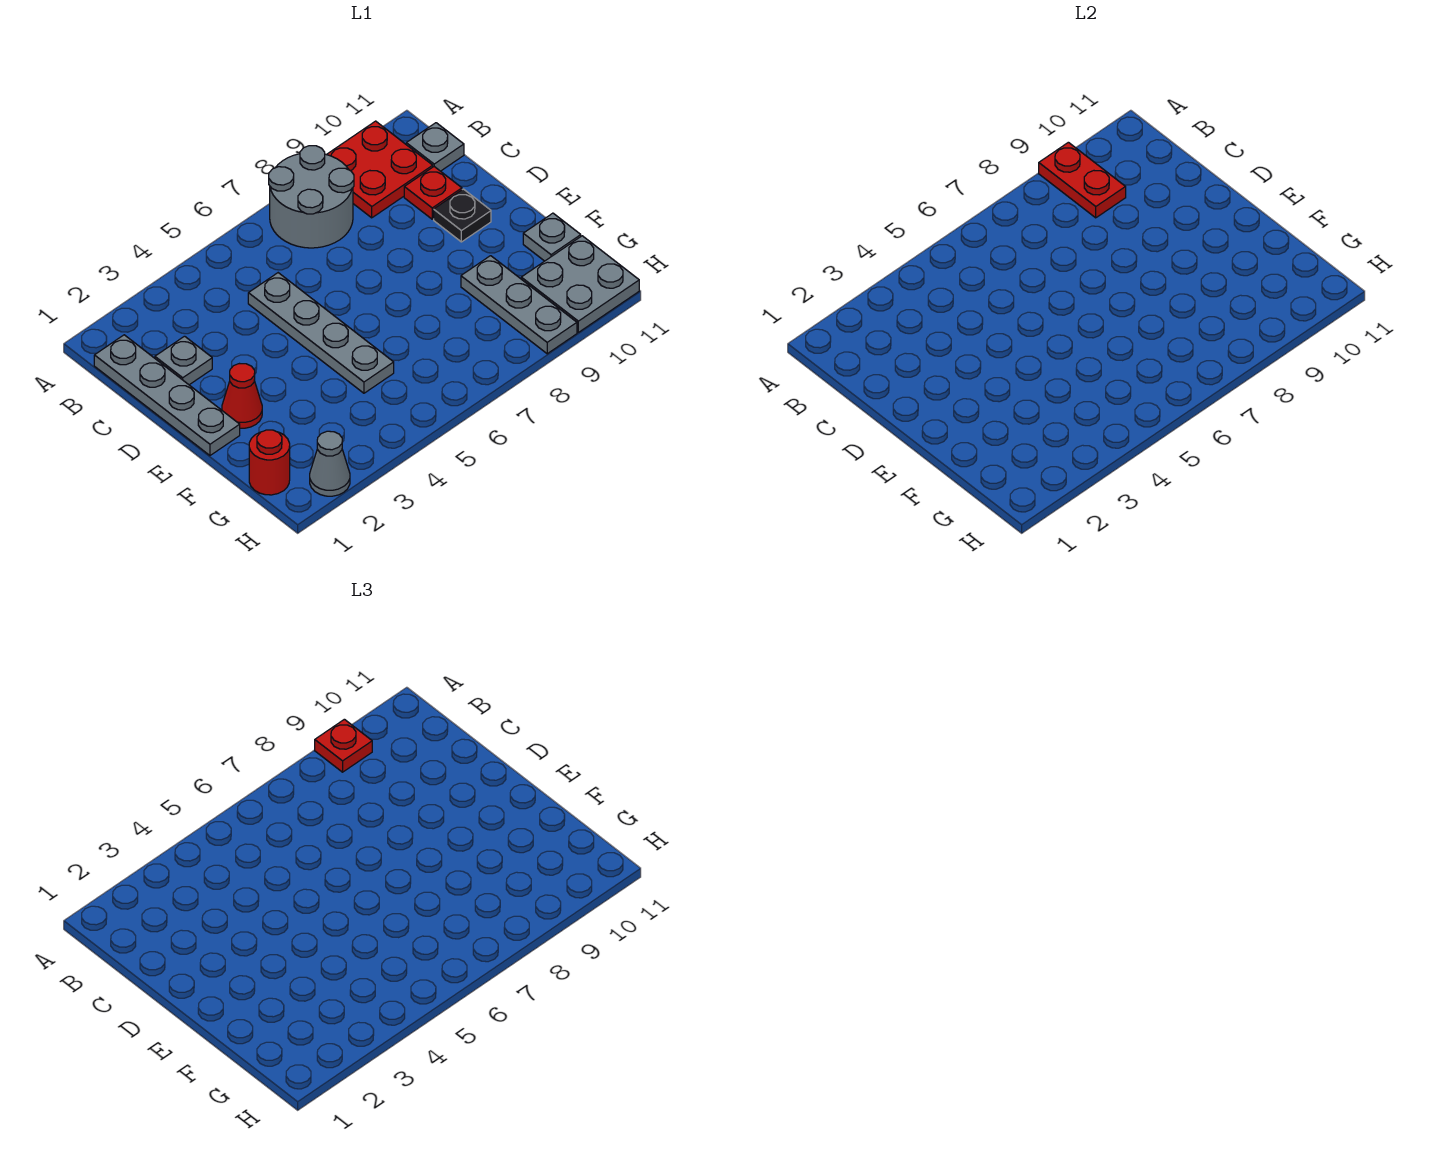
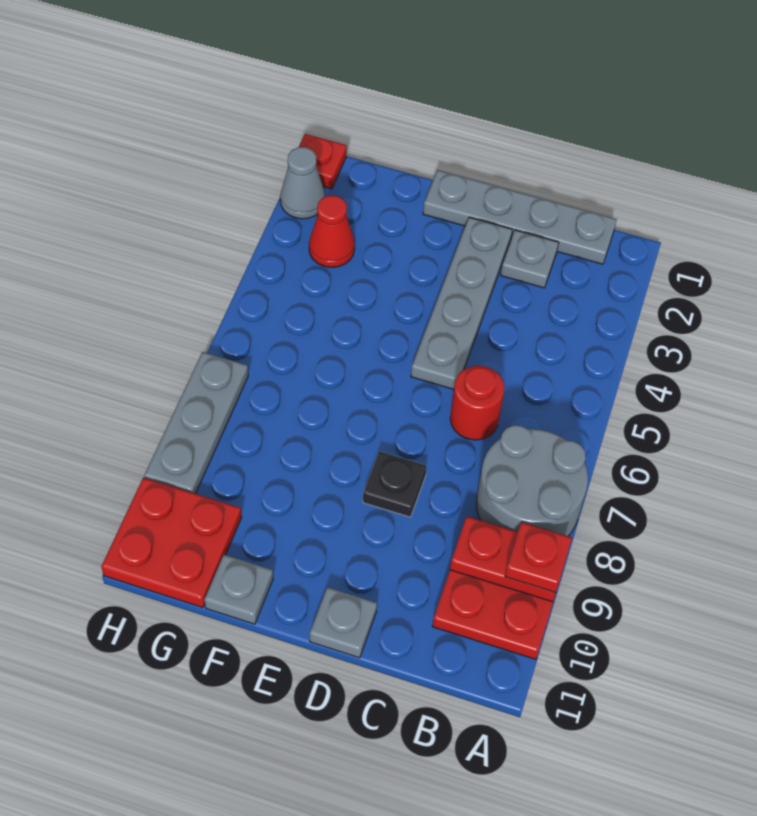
grey 1x1 plate [406,123,464,171] -> grey 1x1 plate moved to [309,587,377,658]
grey 1x4 plate [248,273,394,393] -> grey 1x4 plate turned to [411,217,512,389]
red 1x1 plate [404,167,462,219] -> red 1x1 plate moved to [299,134,347,189]
black 1x1 plate [434,189,491,242] -> black 1x1 plate moved to [363,451,427,517]
red 1x1 cone [222,364,262,428] -> red 1x1 cone moved to [309,195,355,267]
grey 1x3 plate [461,256,577,354] -> grey 1x3 plate turned to [144,352,248,494]
red 1x1 round brick [249,430,290,495] -> red 1x1 round brick moved to [450,366,505,440]
grey 2x2 plate [521,236,639,332] -> red 2x2 plate [101,478,242,608]

